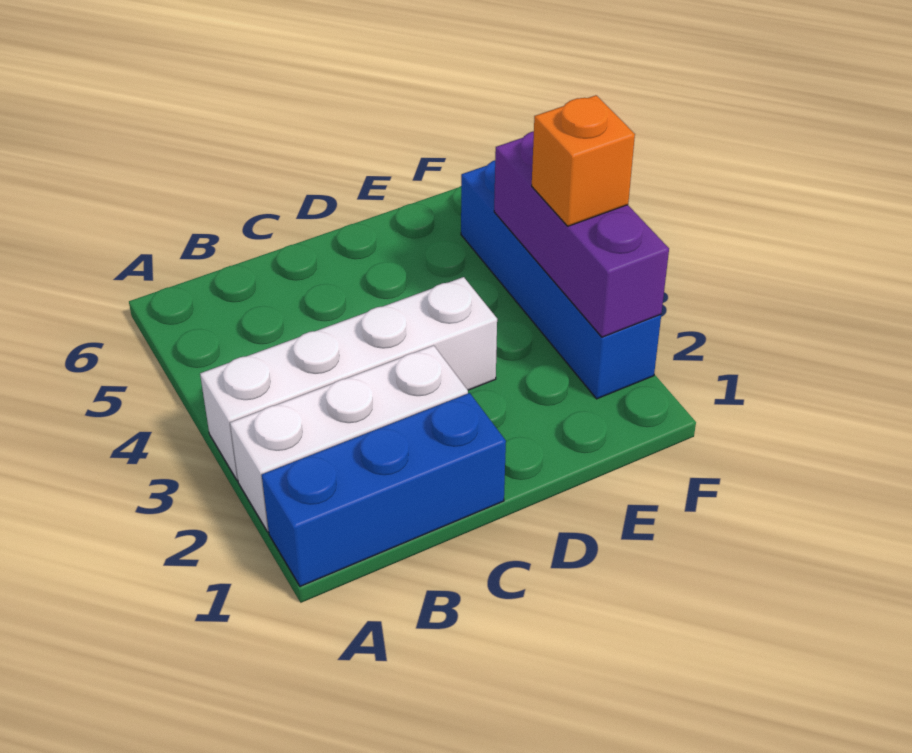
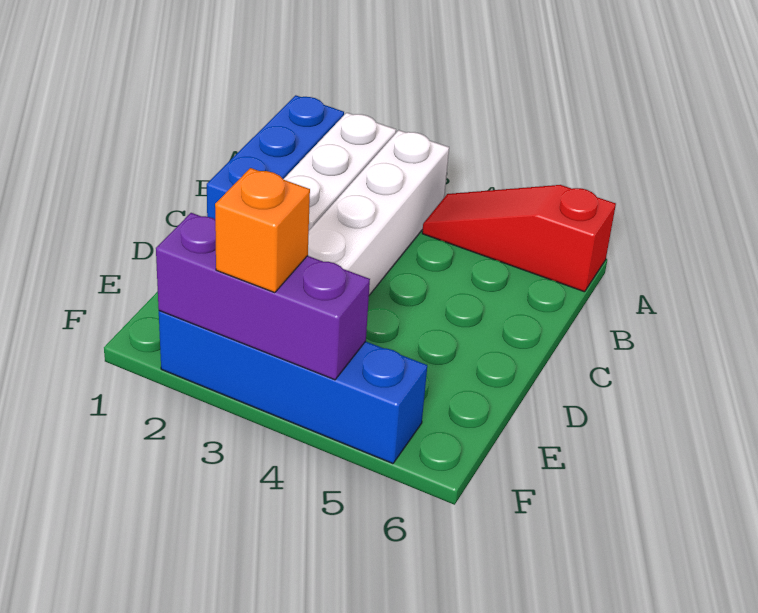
none -> red 1x3 slope [422,185,616,292]

